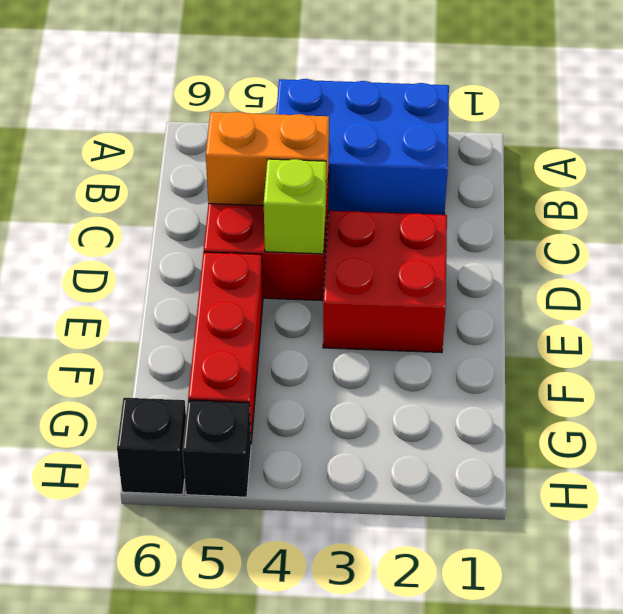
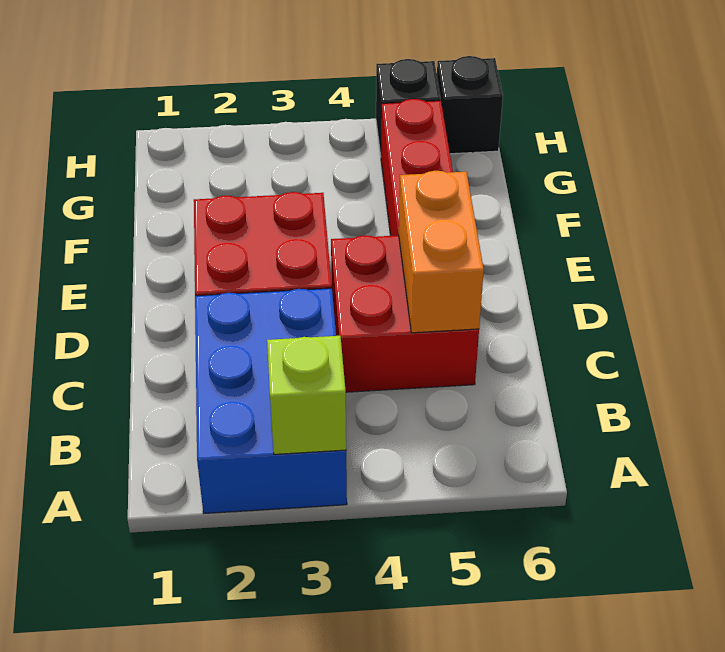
blue 2x3 brick [276,79,449,215] -> blue 2x3 brick turned to [195,288,347,513]
orange 1x2 brick [206,112,329,206] -> orange 1x2 brick turned to [399,171,484,333]
lime 1x1 brick [264,159,326,254] -> lime 1x1 brick moved to [267,336,346,454]

